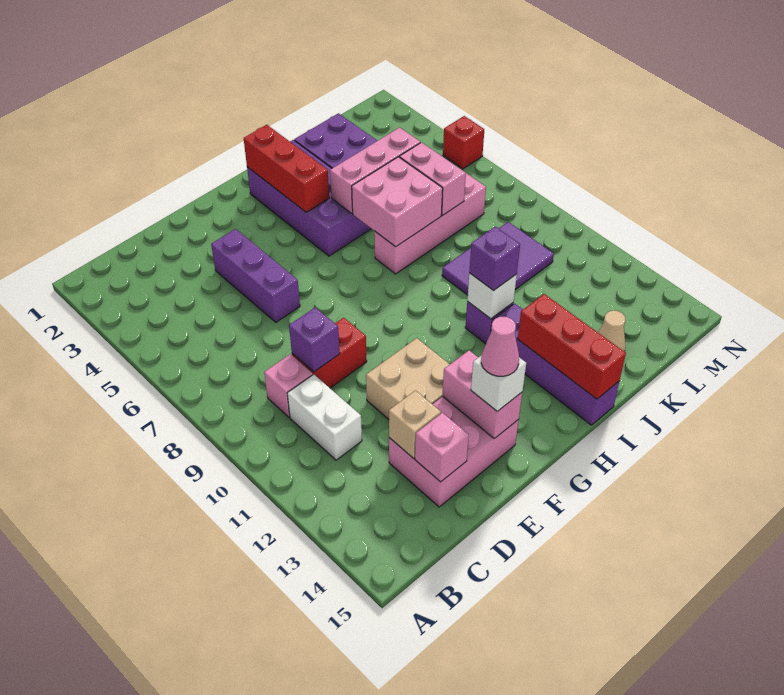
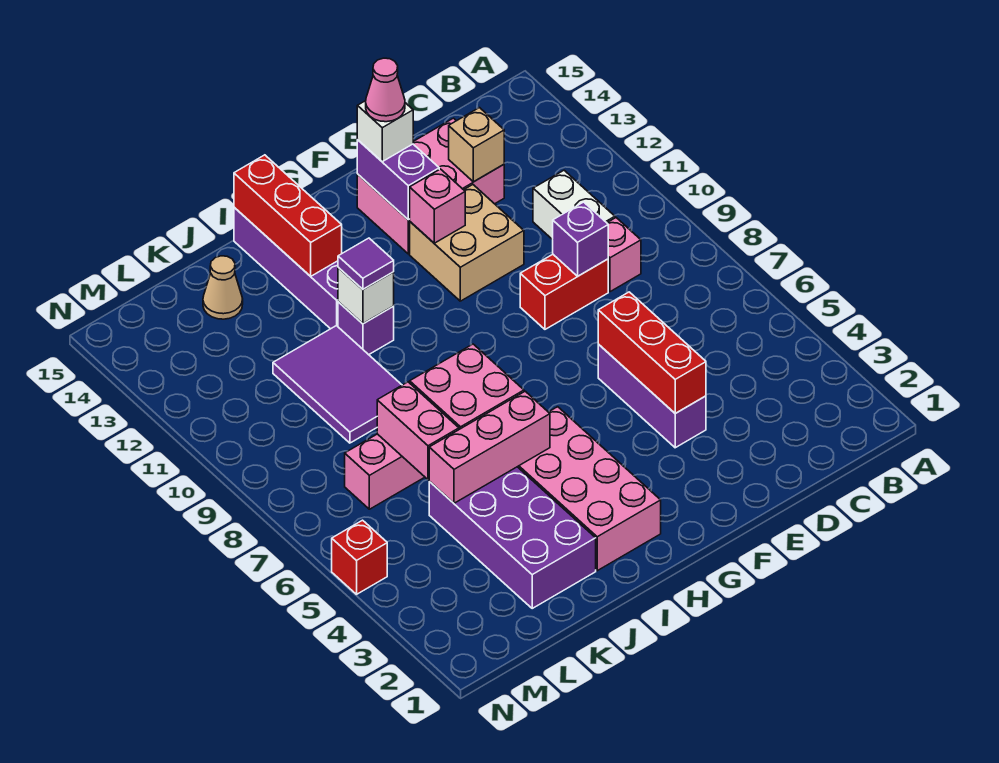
pink 1x1 brick [415,413,469,482] -> pink 1x1 brick moved to [410,169,465,243]
pink 1x2 brick [443,350,522,439] -> purple 1x2 brick [357,140,439,220]
purple 2x4 brick [247,140,371,256] -> pink 2x4 brick [518,407,661,571]
red 1x3 brick [244,125,329,212] -> red 1x3 brick moved to [598,292,706,413]
purple 1x1 brick [469,227,520,291] -> purple 1x1 tile [338,238,394,289]
purple 2x3 tile [442,222,554,295] -> purple 2x3 tile turned to [273,326,402,443]

